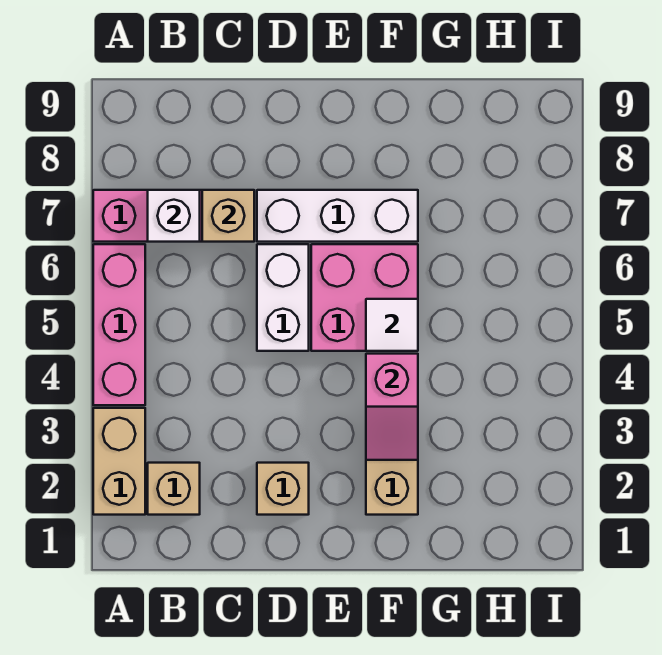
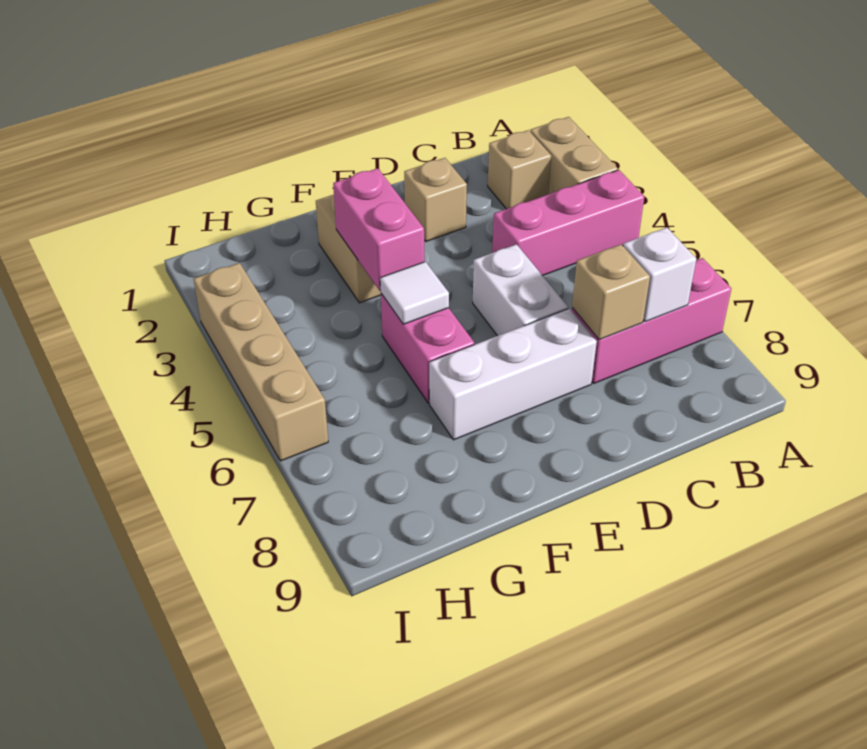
pink 1x3 brick [93,244,145,405] -> pink 1x3 brick turned to [492,170,644,275]
pink 2x2 brick [311,244,418,351] -> pink 1x2 brick [381,294,474,403]
pink 1x2 slope [366,354,418,460] -> pink 1x2 brick [333,168,424,291]
none -> tan 1x4 brick [194,263,328,461]

